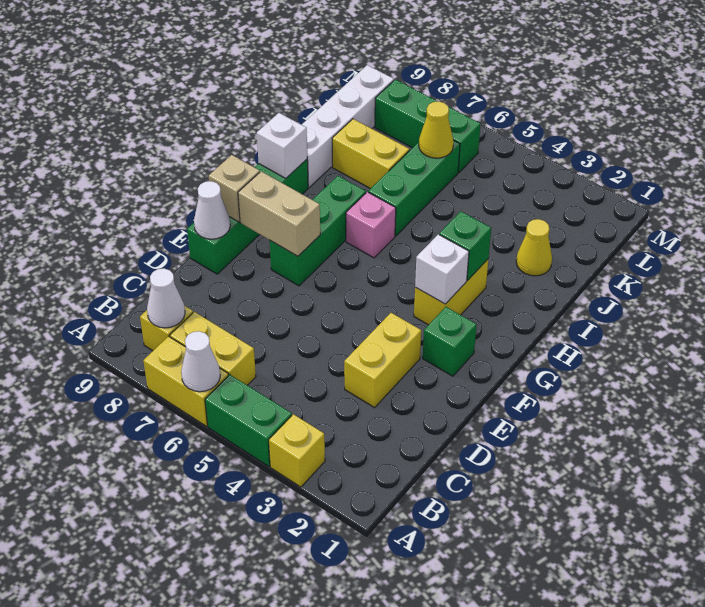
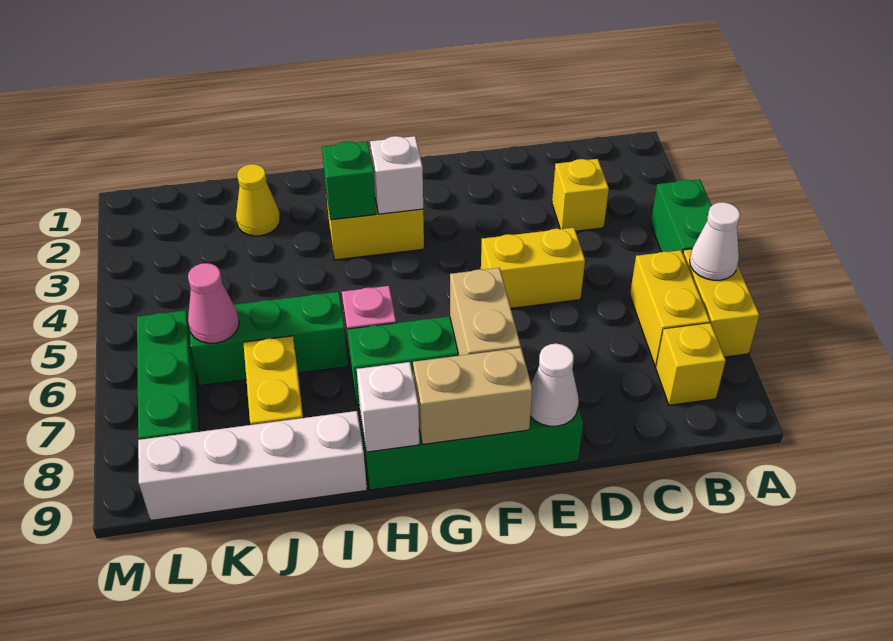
yellow 1x1 brick [269,414,325,487] -> yellow 1x1 brick moved to [552,159,609,231]
white 1x1 cone [147,269,185,328] -> none
yellow 1x2 brick [344,313,421,408] -> yellow 1x2 brick moved to [481,228,585,308]
green 1x1 brick [423,307,477,376] -> none
tan 1x1 brick [209,155,260,222] -> tan 1x2 brick [413,348,532,445]
yellow 1x1 cone [419,101,454,158] -> pink 1x1 cone [188,263,239,343]

